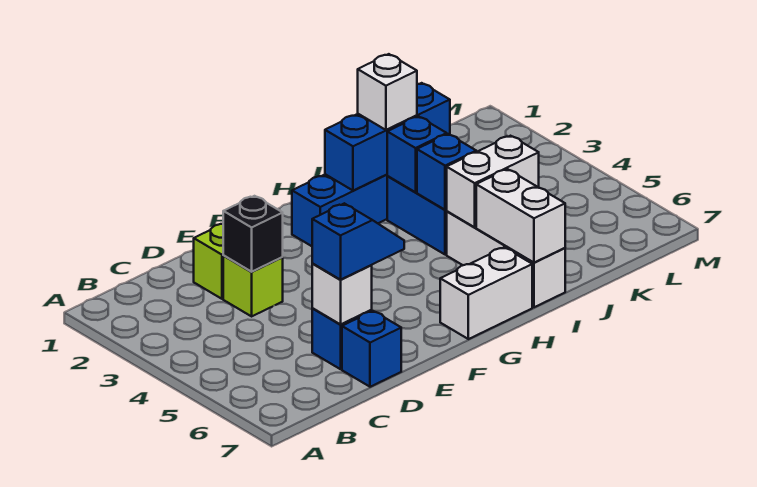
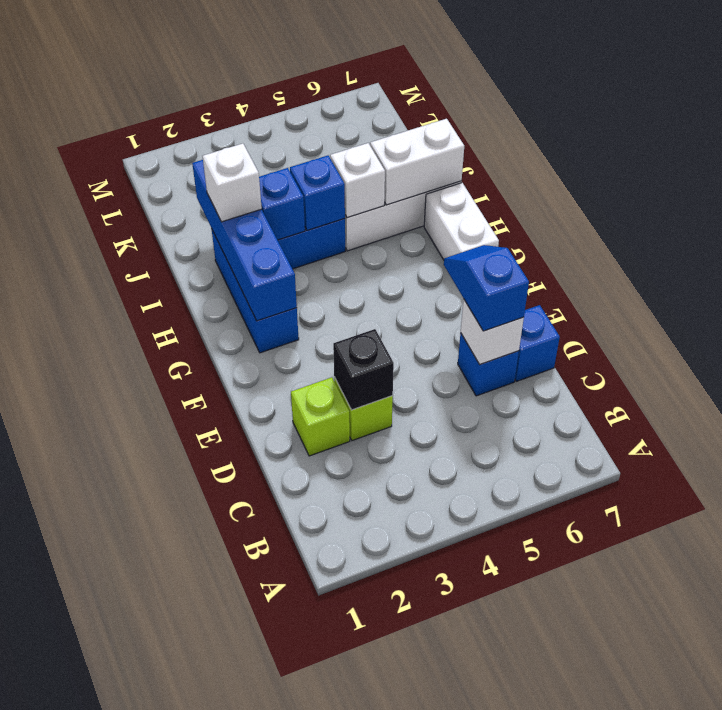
blue 1x3 brick [325,83,450,191] -> blue 1x4 brick [192,160,297,321]
white 1x2 brick [446,136,539,227] -> white 1x1 brick [330,143,385,218]

